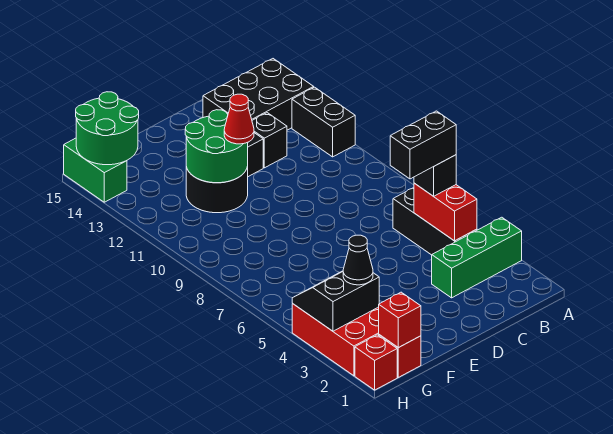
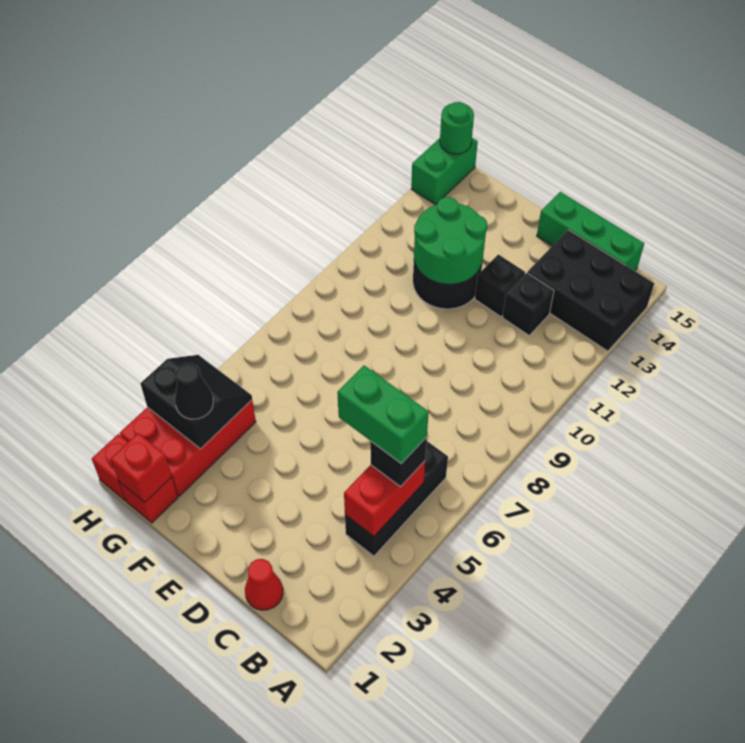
green 1x3 brick [432,217,522,298] -> green 1x3 brick moved to [537,192,644,271]
black 1x2 brick [292,87,355,157] -> none
black 1x2 brick [390,111,456,179] -> green 1x2 brick [337,365,429,464]
red 1x1 cone [224,94,254,144] -> red 1x1 cone moved to [245,559,283,610]
green 2x2 round brick [76,92,139,165] -> green 1x1 round brick [440,102,474,154]

